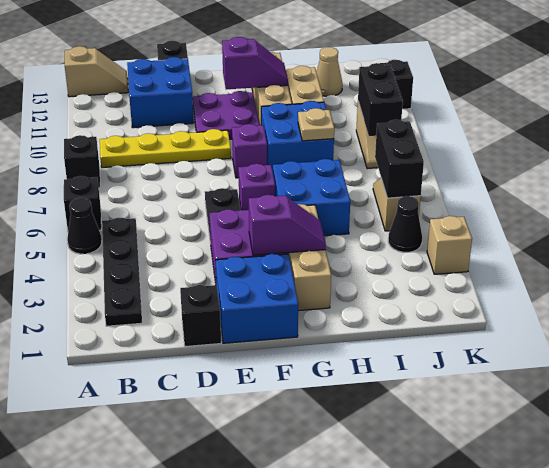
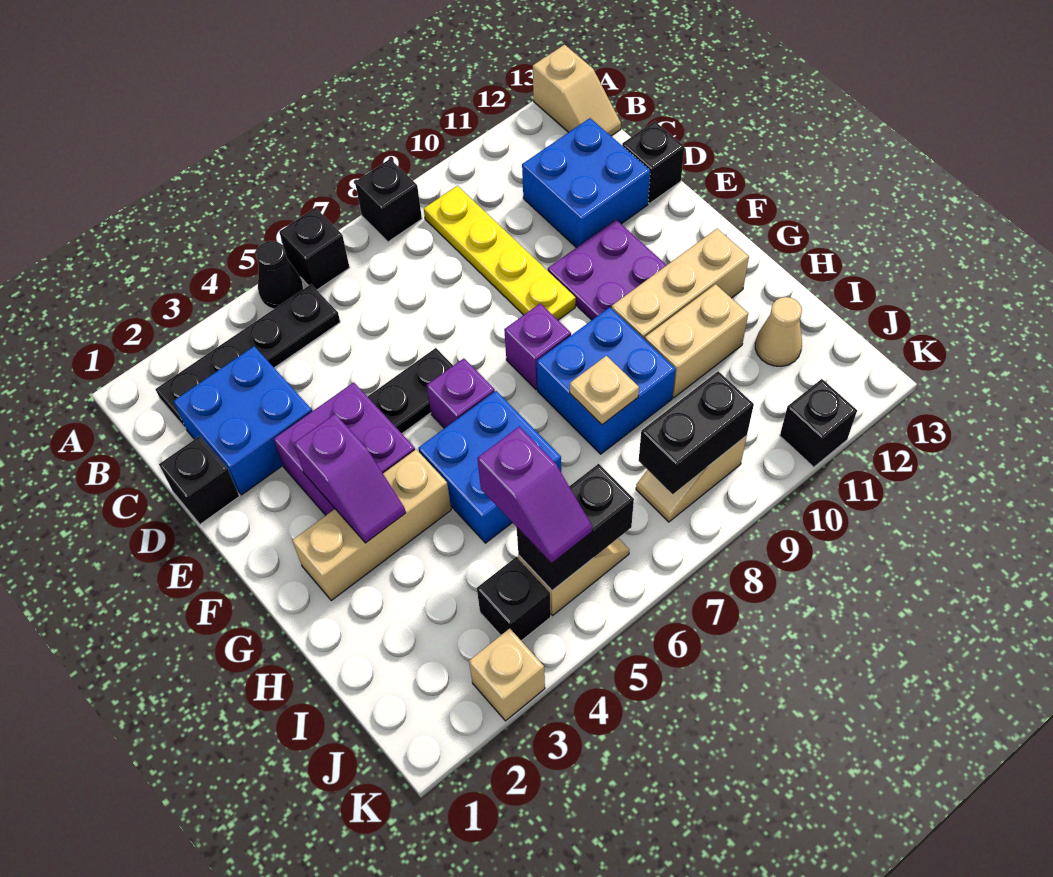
blue 2x2 brick [216,254,298,343] -> blue 2x2 brick moved to [174,346,312,495]
purple 1x2 slope [222,37,288,89] -> purple 1x2 slope moved to [477,427,592,564]
black 1x1 cone [388,196,422,252] -> black 1x1 brick [477,557,551,641]

